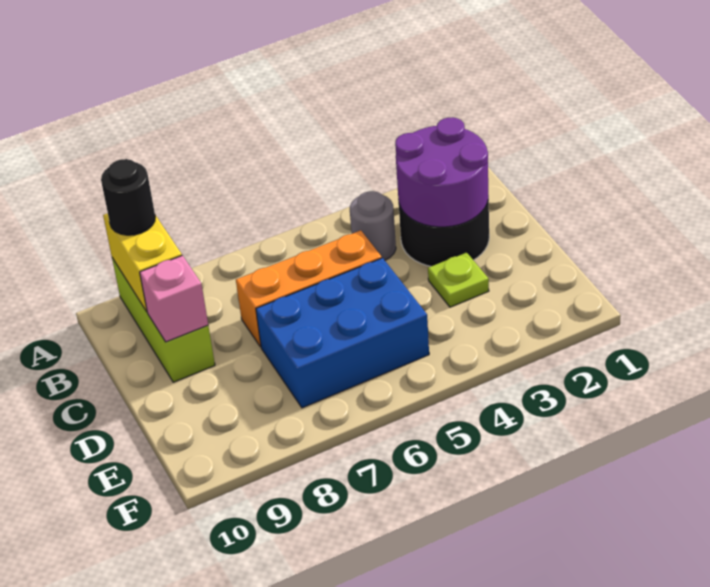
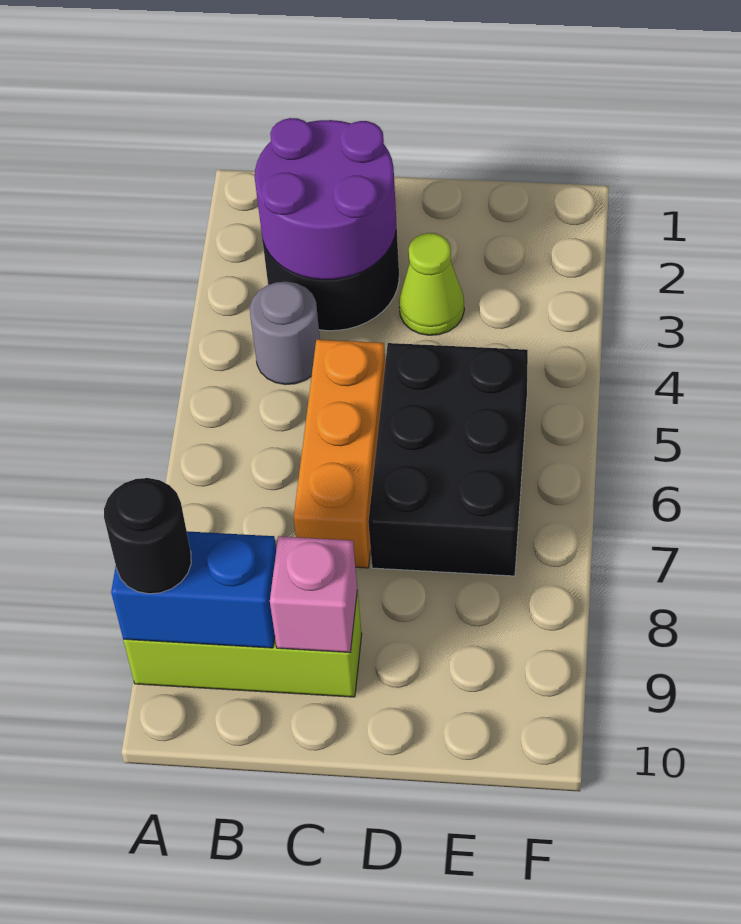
yellow 1x2 brick [103,213,182,312] -> blue 1x2 brick [111,531,276,648]
lime 1x1 plate [428,252,489,307] -> lime 1x1 cone [399,233,464,335]
blue 2x3 brick [256,258,429,408] -> black 2x3 brick [368,343,528,576]

